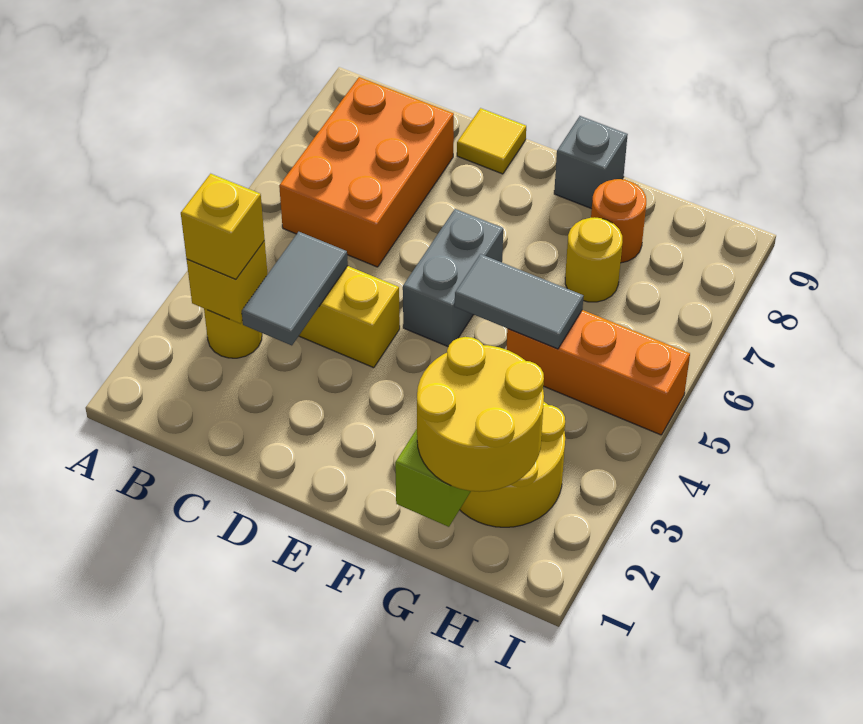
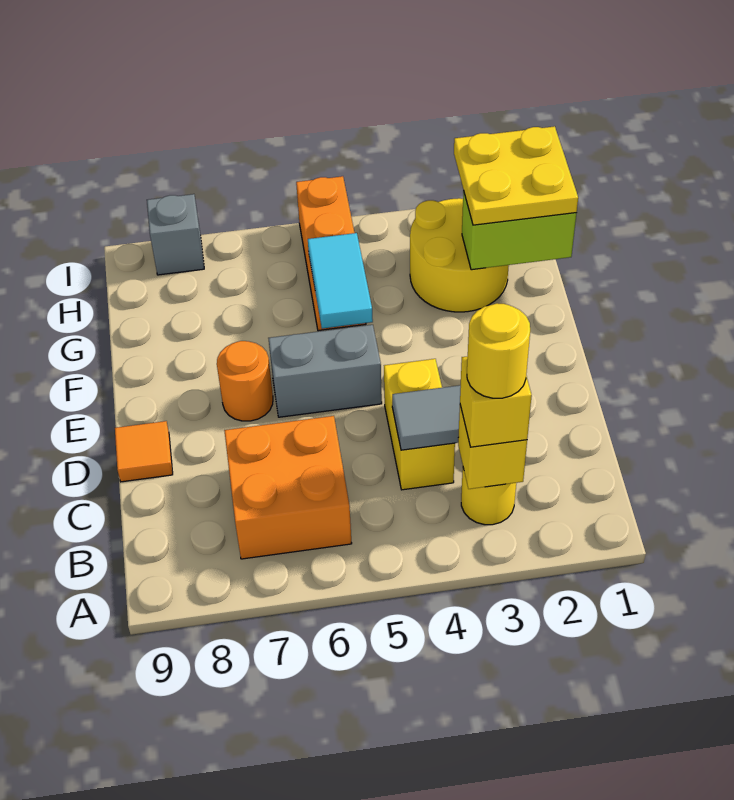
orange 2x3 brick [279,77,454,267] -> orange 2x2 brick [224,416,352,559]
yellow 1x1 tile [457,108,526,174] -> orange 1x1 tile [115,421,173,482]
grey 1x2 tile [455,254,583,349] -> cyan 1x2 tile [308,233,373,329]
grey 1x1 brick [554,116,628,209] -> grey 1x1 brick moved to [147,194,204,275]
yellow 2x2 round brick [417,337,544,492] -> yellow 2x2 plate [454,126,578,225]
yellow 1x1 round brick [565,217,622,302] -> yellow 1x1 round brick moved to [467,303,530,398]
orange 1x1 round brick [591,179,646,263] -> orange 1x1 round brick moved to [217,341,273,421]

